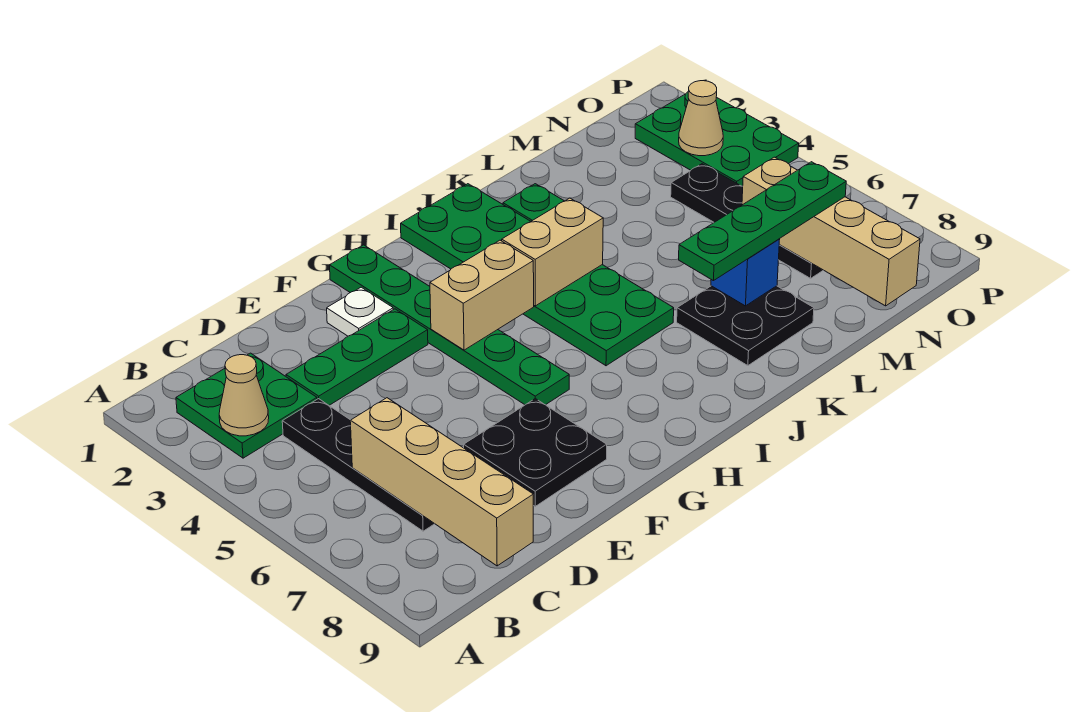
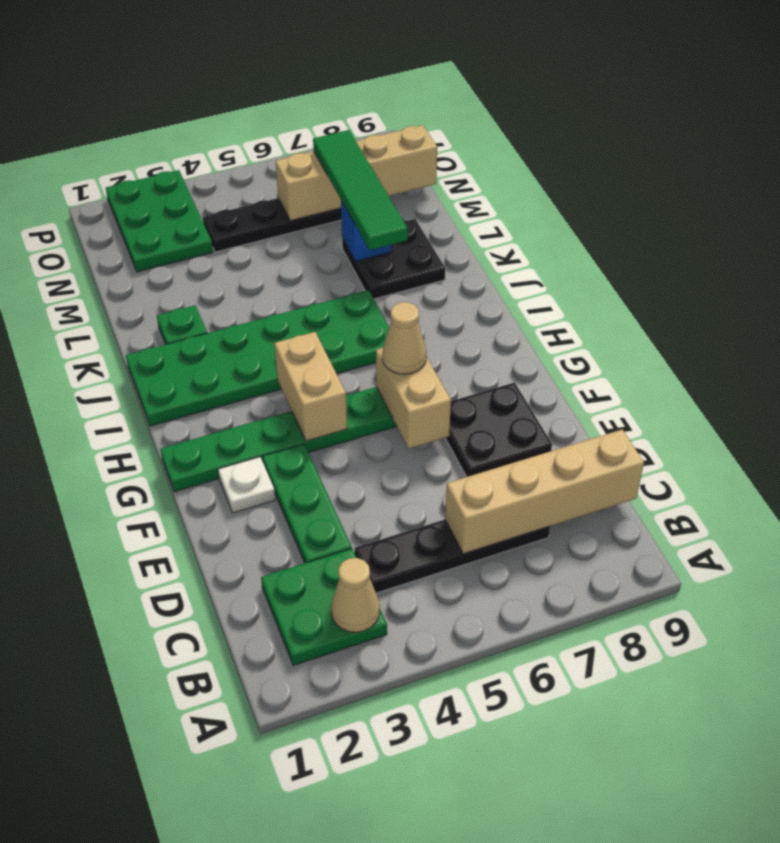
tan 1x2 brick [502,198,603,306] -> tan 1x2 brick moved to [376,348,451,448]
green 1x4 plate [679,162,846,281] -> green 1x4 tile [313,130,408,250]
green 2x3 plate [635,92,799,186] -> green 2x3 plate turned to [106,170,213,272]
tan 1x1 cone [679,81,723,156] -> tan 1x1 cone moved to [382,302,426,374]

